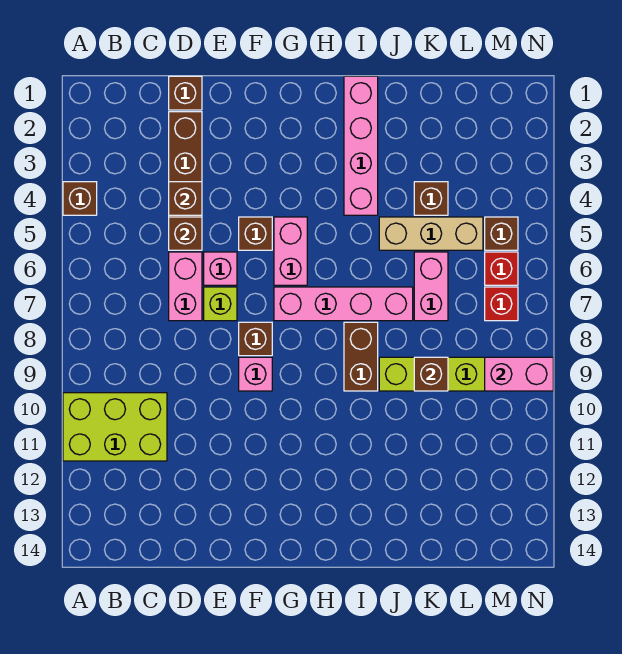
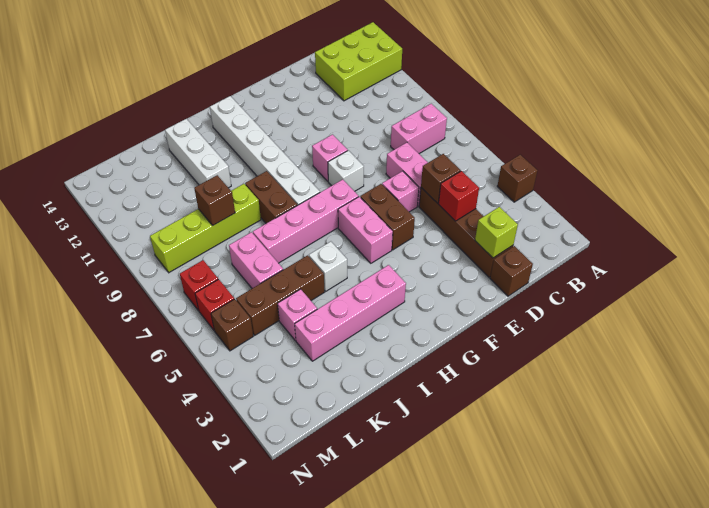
lime 2x3 brick [63,393,167,461] -> lime 2x3 brick moved to [315,22,402,101]
brown 1x1 brick [169,182,202,215] -> red 1x1 brick [439,171,479,221]
lime 1x1 brick [204,287,237,321] -> lime 1x1 brick moved to [475,207,518,258]
brown 1x1 brick [239,217,272,250] -> brown 1x2 brick [360,184,415,250]
brown 1x1 brick [239,322,272,356] -> white 1x1 brick [328,150,364,191]
none -> white 1x6 brick [210,96,320,205]
pink 1x4 brick [344,76,378,215] -> pink 1x4 brick turned to [295,265,406,361]
none -> white 1x1 brick [309,241,347,291]
tan 1x3 brick [379,217,483,250] -> brown 1x3 brick [236,255,325,335]
none -> white 1x3 brick [165,119,231,188]
brown 1x1 brick [414,182,448,215] -> pink 1x1 brick [278,289,317,341]
pink 1x2 brick [485,357,553,391] -> pink 1x2 brick moved to [391,104,447,154]

